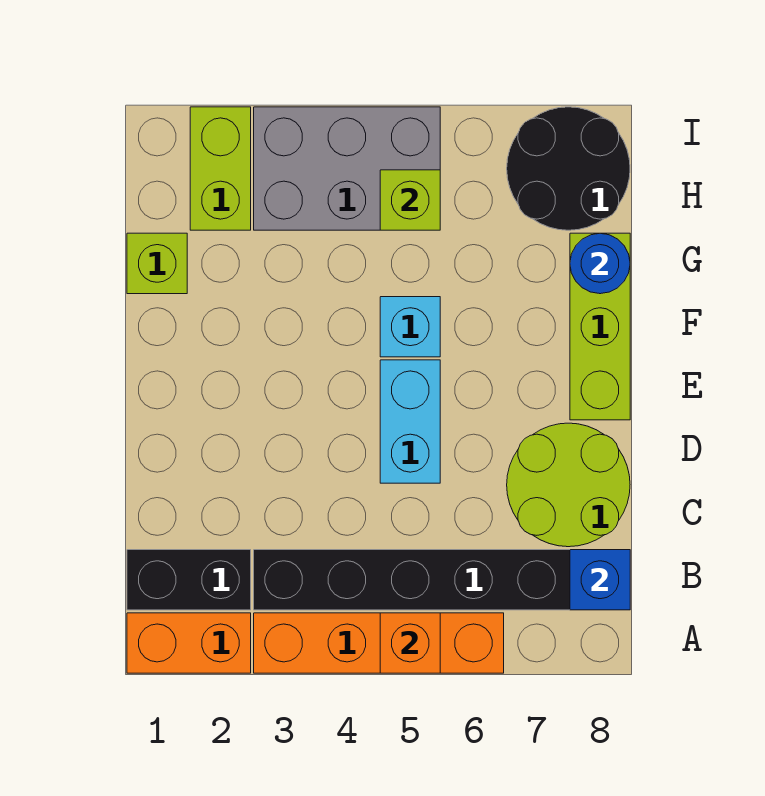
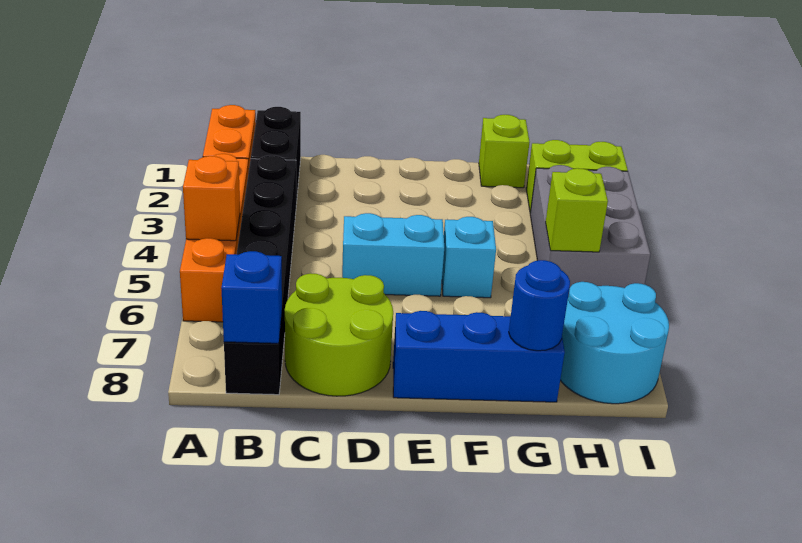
lime 1x3 brick [570,233,630,420] -> blue 1x3 brick [393,311,565,402]
black 2x2 round brick [507,107,630,230] -> cyan 2x2 round brick [560,282,669,404]

